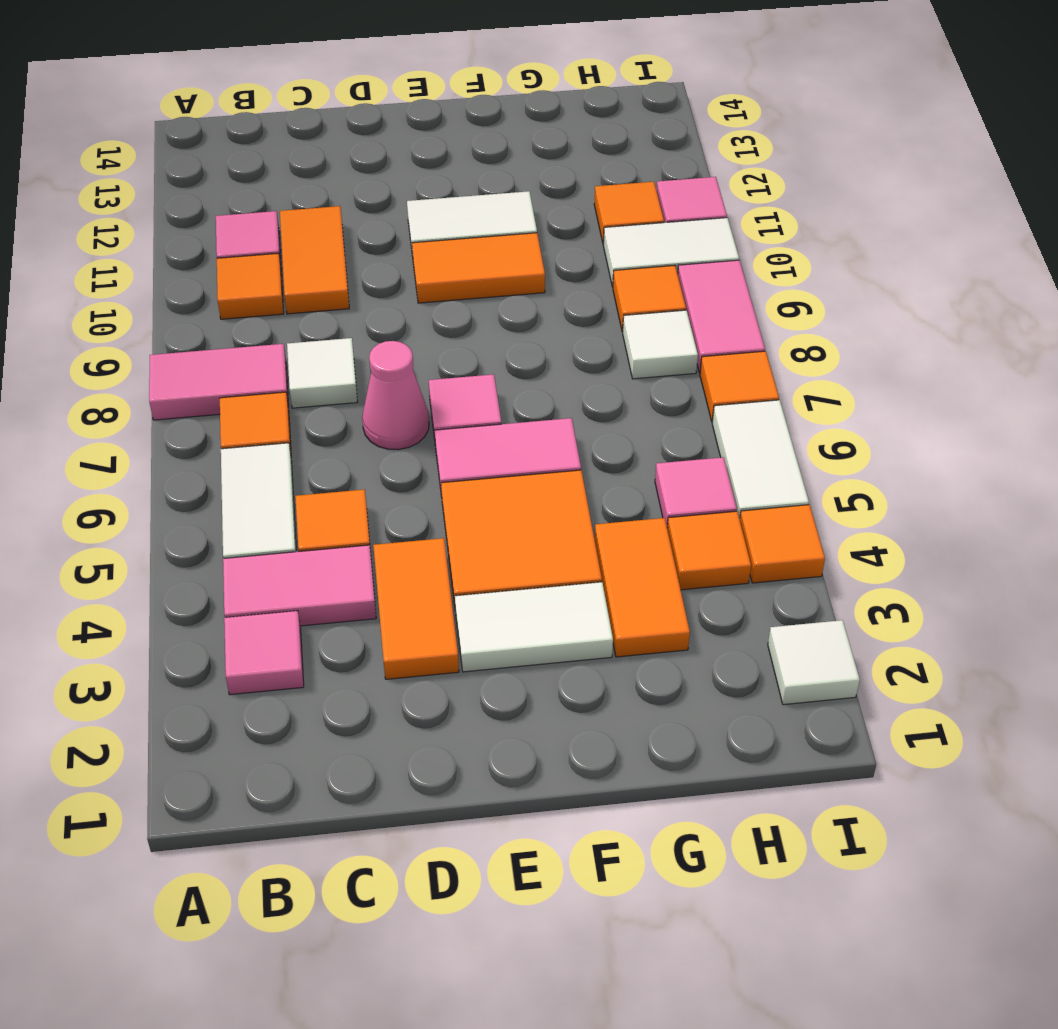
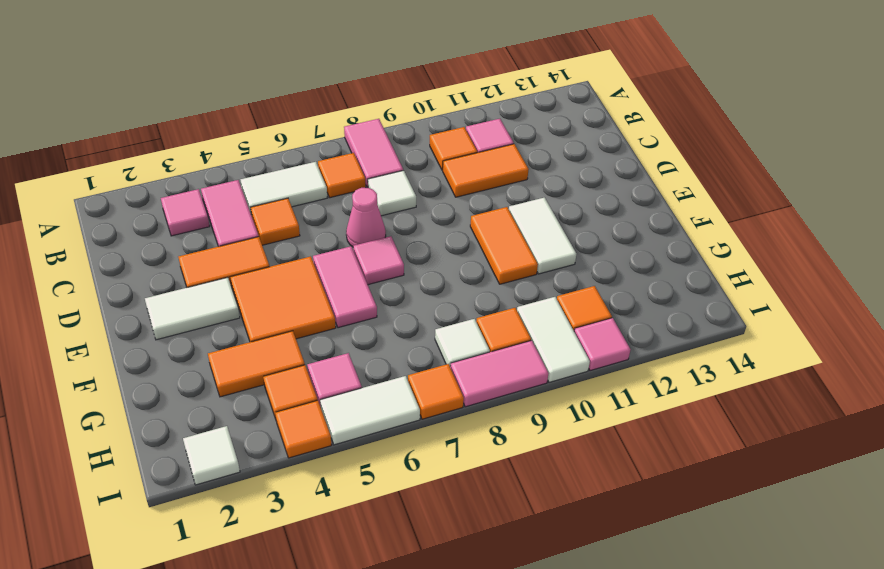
white 1x2 tile [455,582,613,672] -> white 1x2 tile turned to [145,277,240,340]

